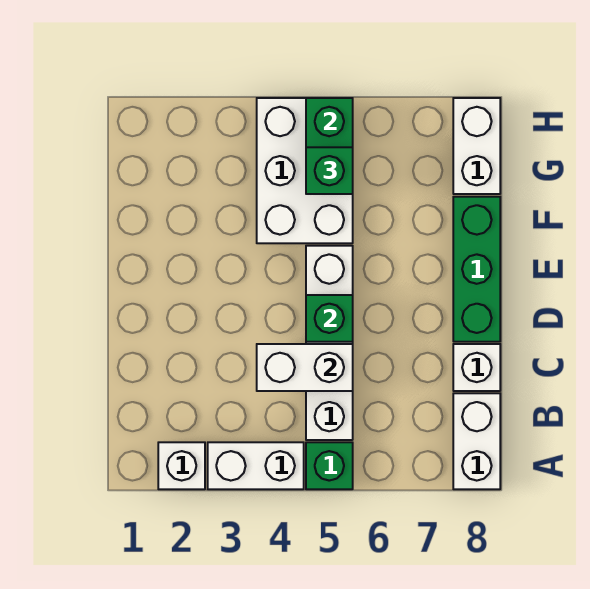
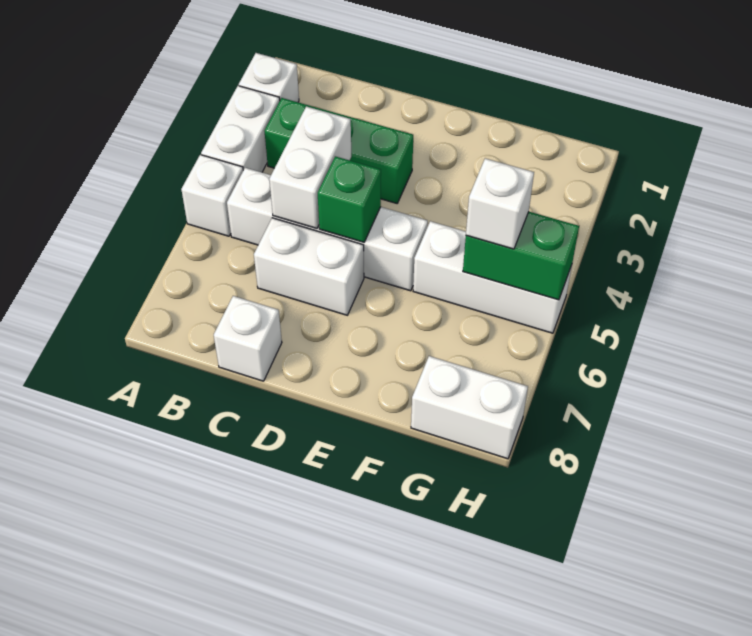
green 1x1 brick [306,442,353,489] -> white 1x1 brick [181,155,243,236]
white 1x2 brick [453,393,500,489] -> white 1x2 brick moved to [254,218,364,315]
green 1x3 brick [453,197,500,342] -> green 1x3 brick moved to [265,98,413,203]
white 2x3 brick [257,98,353,243] -> white 1x3 brick [413,221,572,333]
green 1x1 brick [306,147,353,194] -> white 1x1 brick [466,158,534,249]

